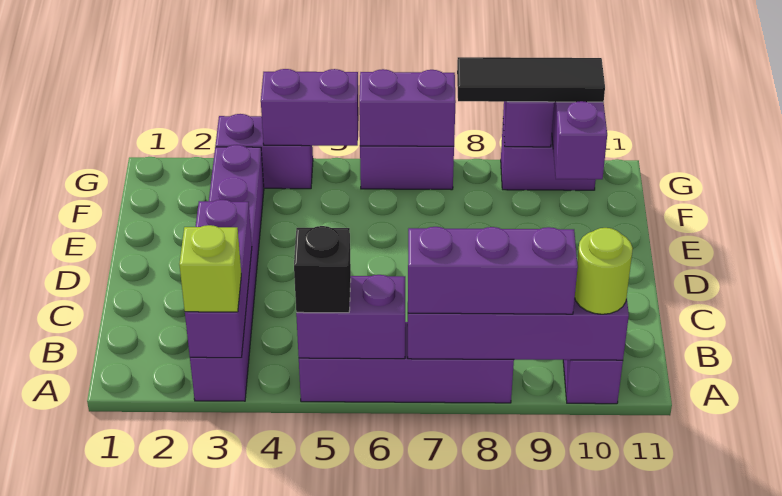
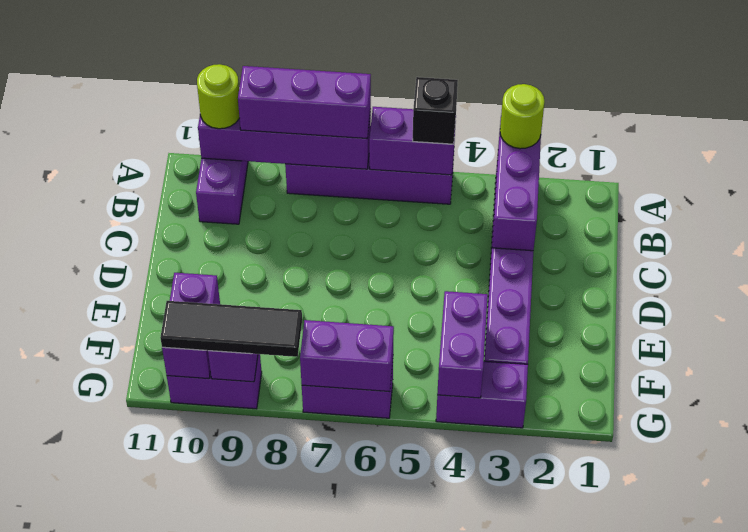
lime 1x1 brick [179,225,241,312] -> lime 1x1 round brick [500,84,545,149]
purple 1x2 brick [261,69,359,146] -> purple 1x2 brick turned to [437,291,488,398]

